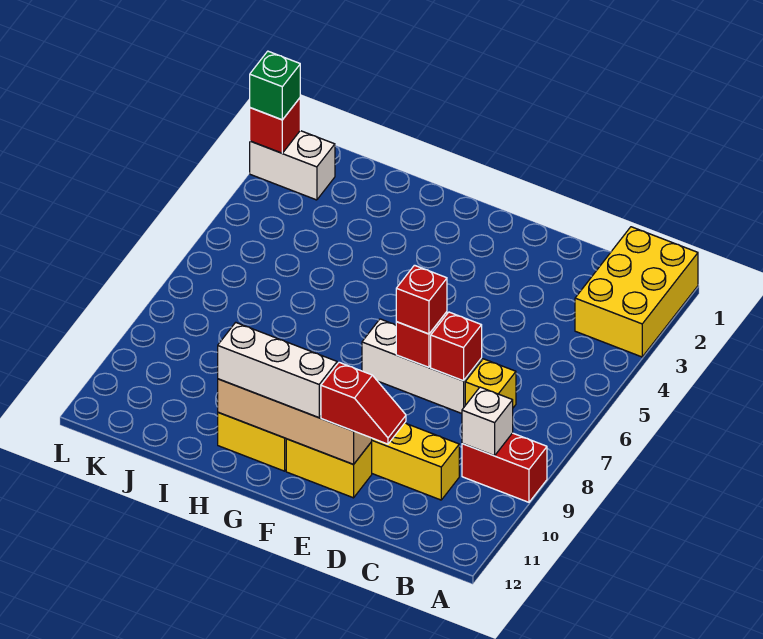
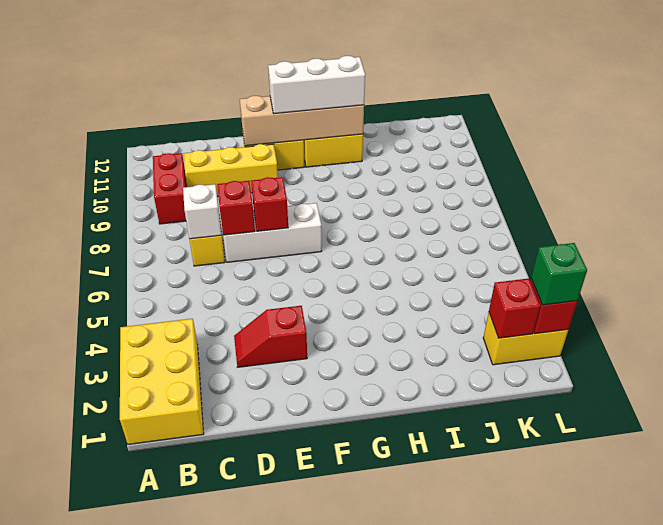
red 1x2 brick [462,433,547,502] -> red 1x2 brick turned to [153,153,187,224]
white 1x1 brick [462,387,513,456] -> white 1x1 brick moved to [183,184,221,239]
red 1x2 slope [321,362,406,444] -> red 1x2 slope moved to [234,306,307,367]
red 1x1 brick [396,265,447,334] -> red 1x1 brick moved to [489,278,540,338]
white 1x2 brick [250,131,335,200] -> yellow 1x2 brick [483,313,568,365]

